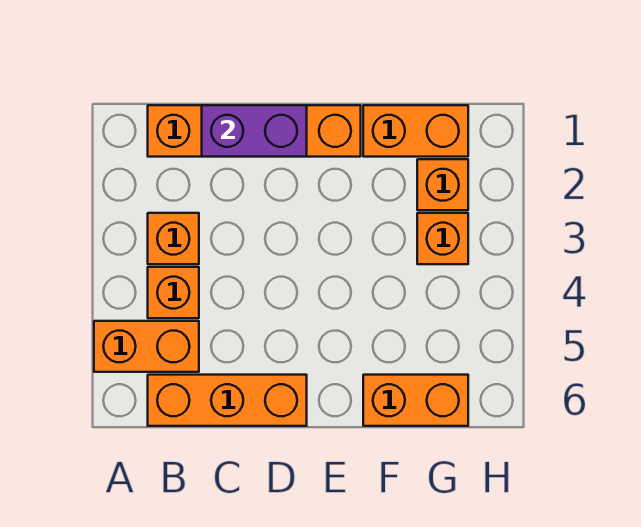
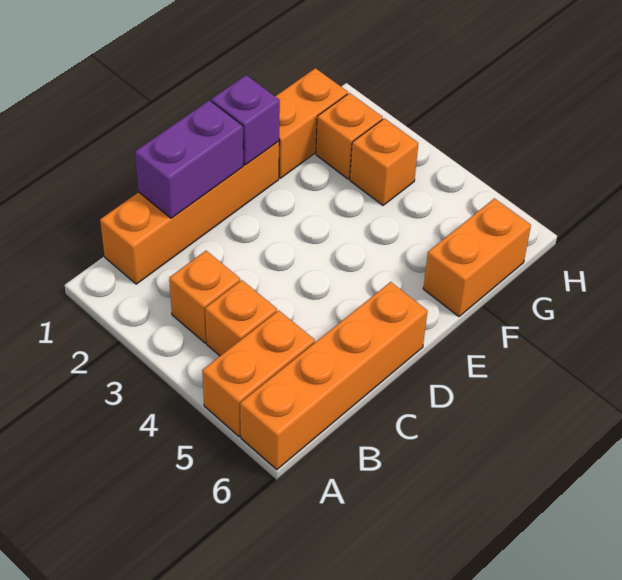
orange 1x3 brick [148,375,307,426] -> orange 1x4 brick [240,282,427,470]
none -> purple 1x1 brick [211,75,280,165]

